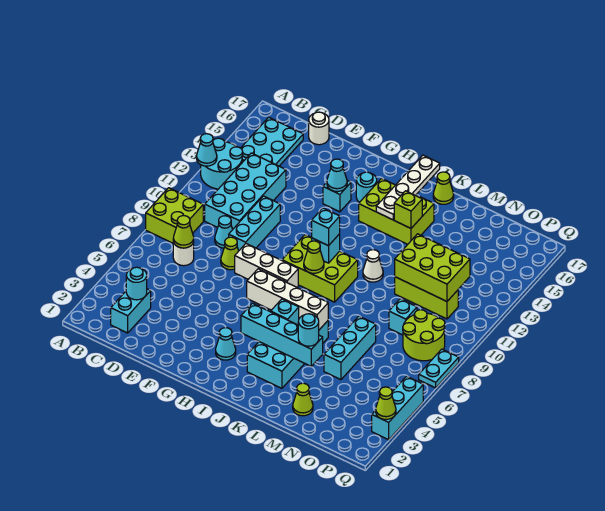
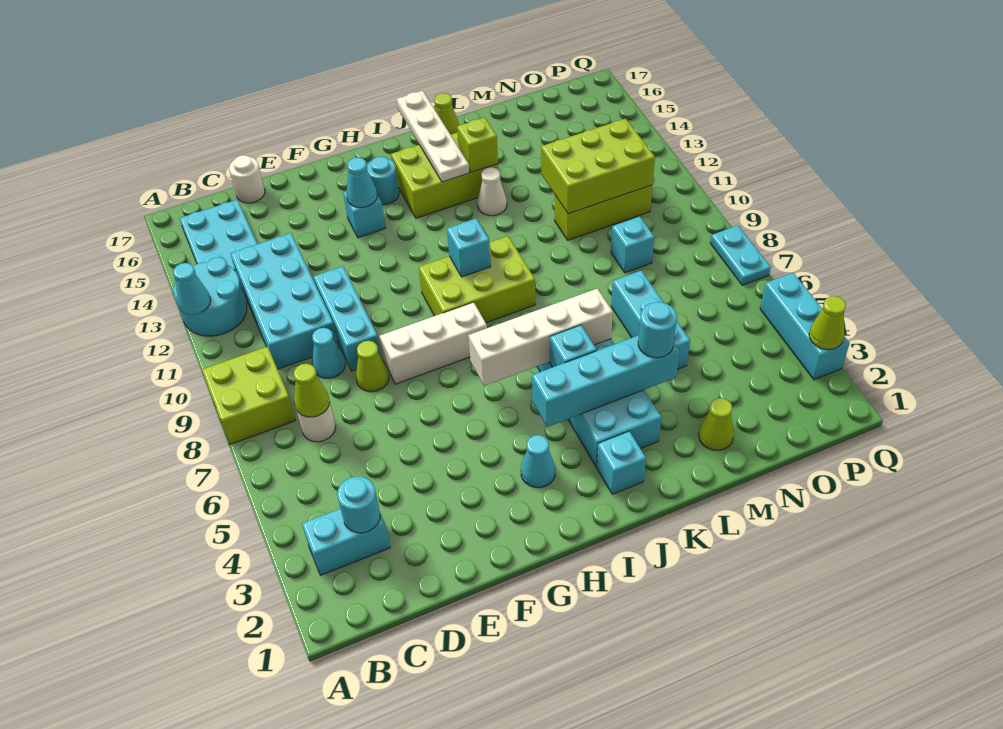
cyan 1x2 brick [111,289,151,333] -> cyan 1x2 brick turned to [302,509,390,575]
lime 1x1 cone [304,241,324,273] -> none
cyan 1x1 brick [312,208,340,246] -> cyan 1x1 brick moved to [597,431,646,494]
white 1x1 cone [363,250,383,282] -> white 1x1 cone moved to [478,167,507,216]
lime 2x2 round brick [403,310,445,361] -> none

